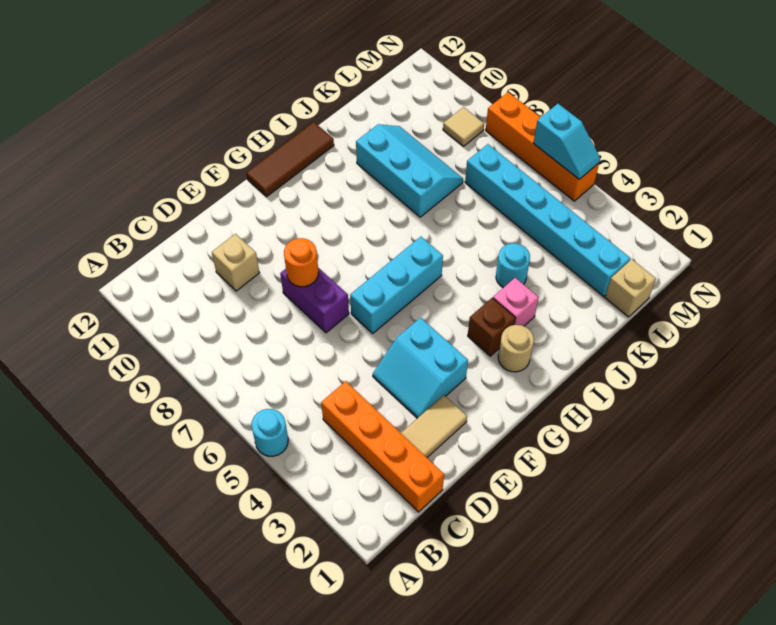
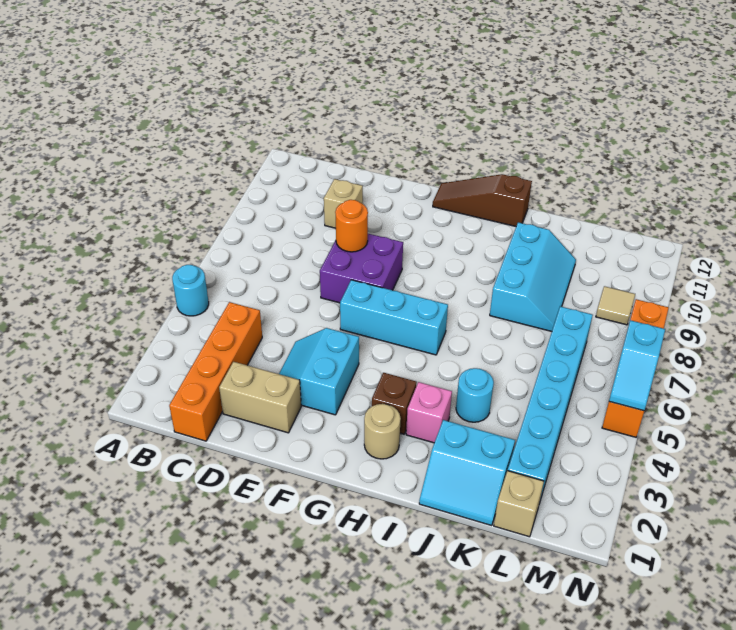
tan 1x2 tile [401,395,467,457] -> tan 1x2 brick [219,362,301,433]
purple 1x2 brick [280,268,349,333] -> purple 2x2 brick [320,234,403,303]
brown 1x3 tile [246,122,334,197] -> brown 1x3 slope [433,174,532,226]
none -> cyan 2x2 slope [419,420,515,526]

